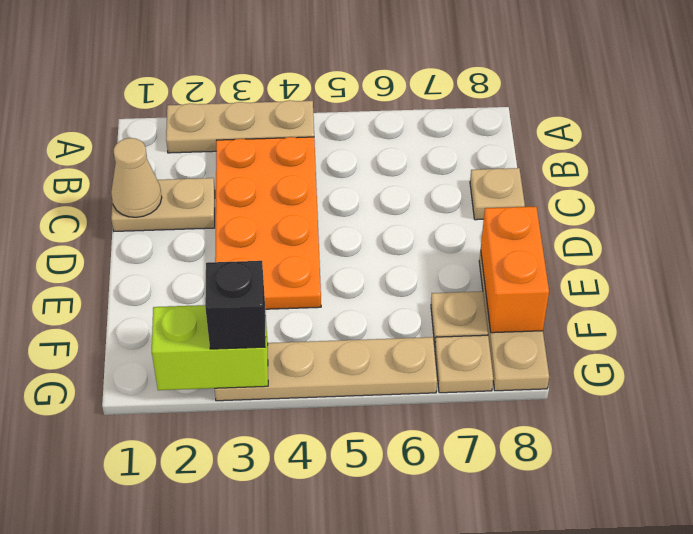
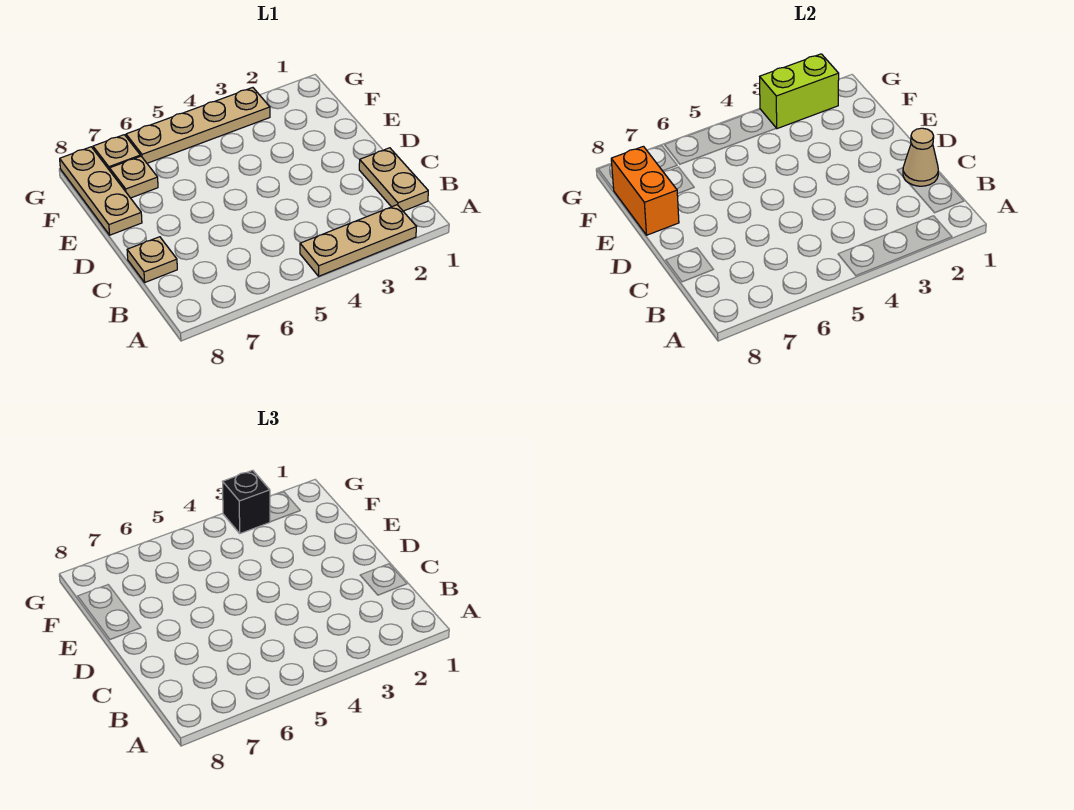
orange 2x4 plate [215,137,321,309] -> none
tan 1x2 plate [111,178,215,231] -> tan 1x2 plate turned to [359,148,428,211]

